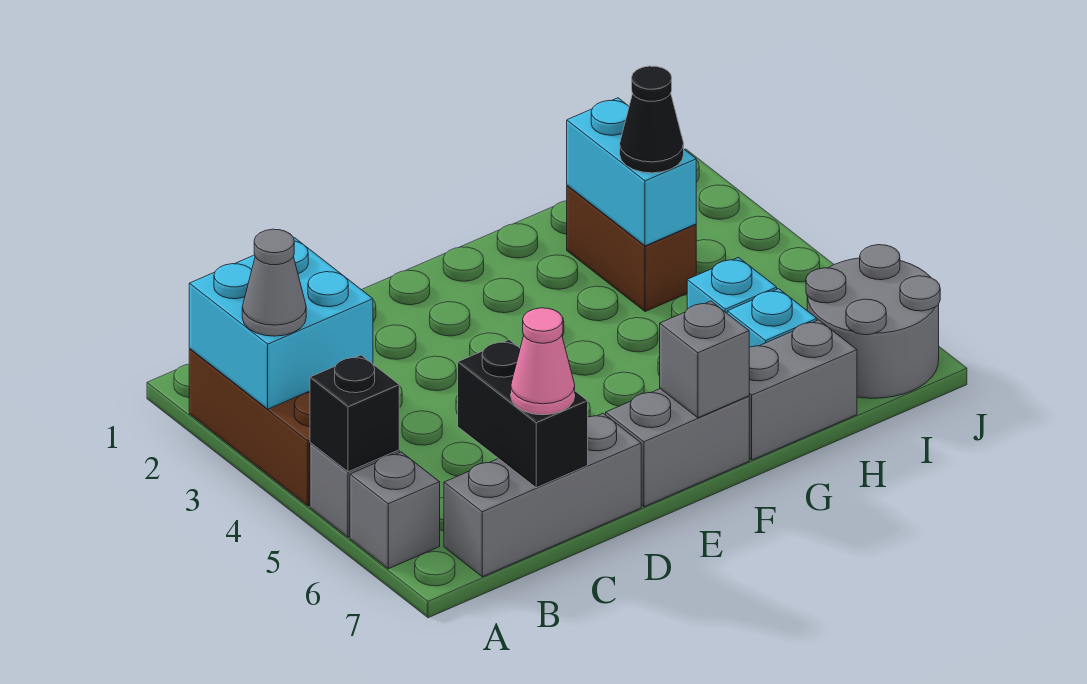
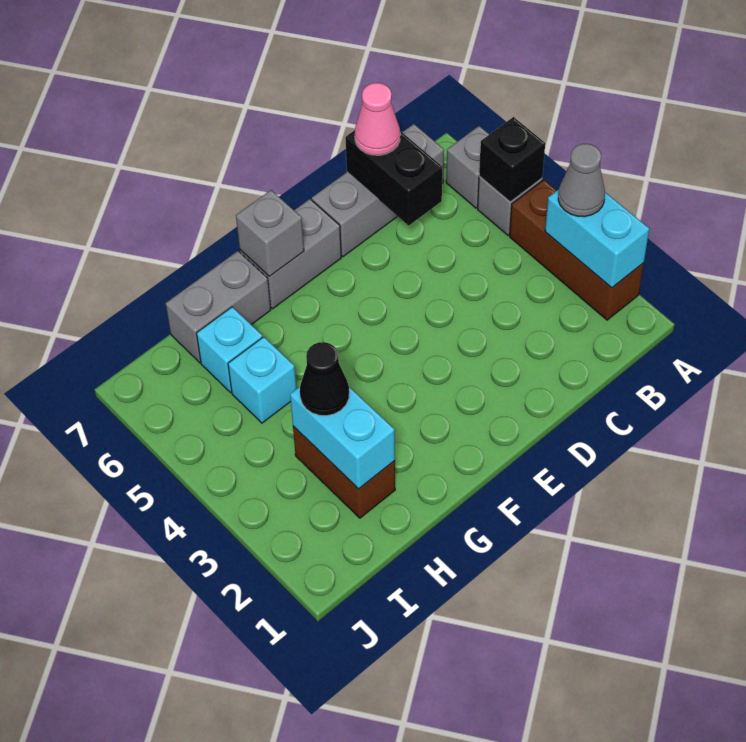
cyan 2x2 brick [189,238,373,409] -> cyan 1x2 brick [545,189,649,288]
grey 2x2 round brick [806,245,940,398] -> none

